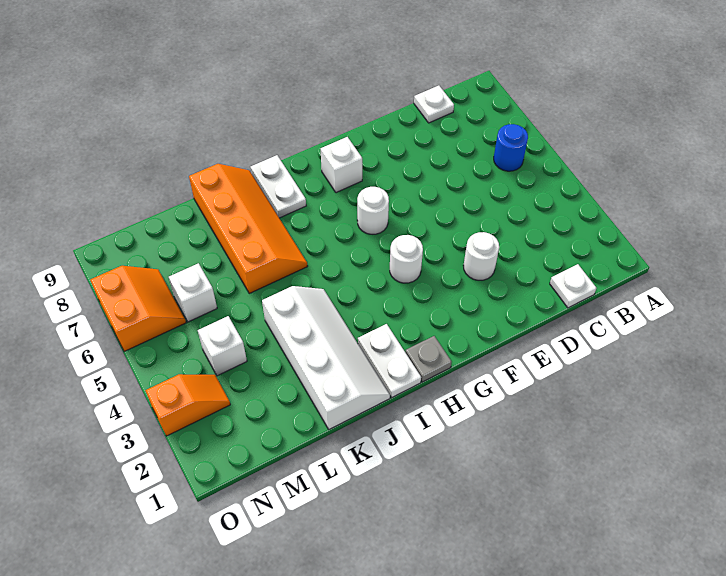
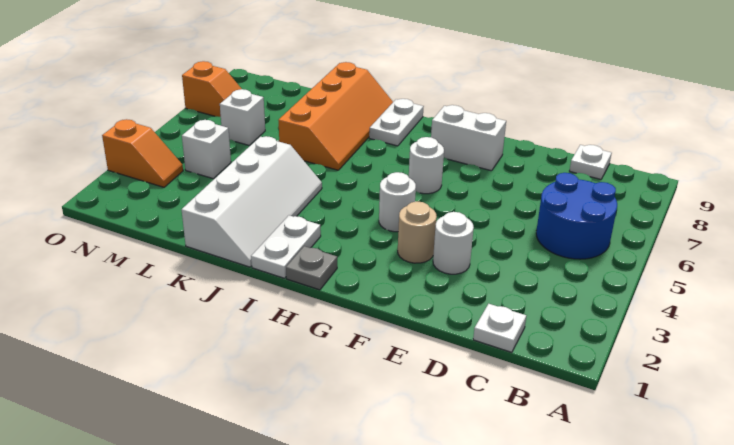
blue 1x1 round brick [494,124,528,171] -> blue 2x2 round brick [536,173,617,259]
none -> tan 1x1 round brick [398,201,437,263]
white 1x1 brick [321,137,362,193] -> white 1x2 brick [431,105,506,171]
orange 2x2 slope [90,266,186,352] -> orange 1x2 slope [182,61,241,117]

